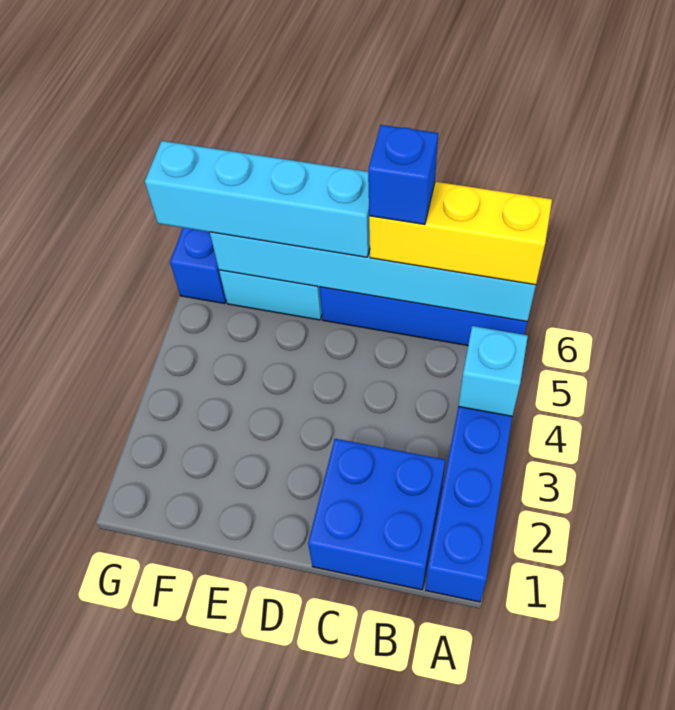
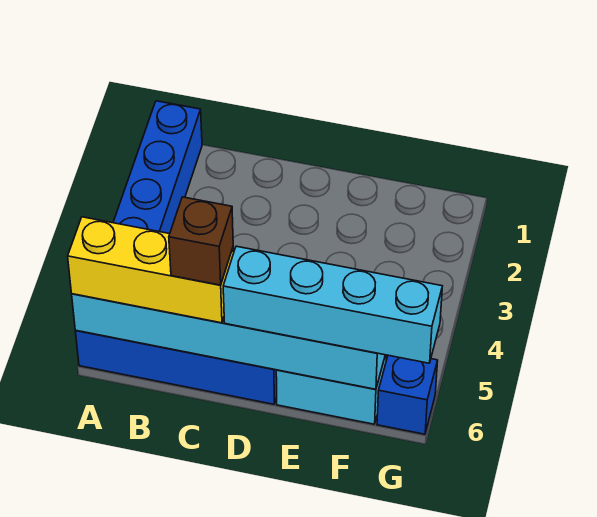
cyan 1x1 brick [459,326,528,416] -> none
blue 2x2 brick [308,439,445,590] -> none
blue 1x1 brick [368,125,438,225] -> brown 1x1 brick [169,197,233,285]

